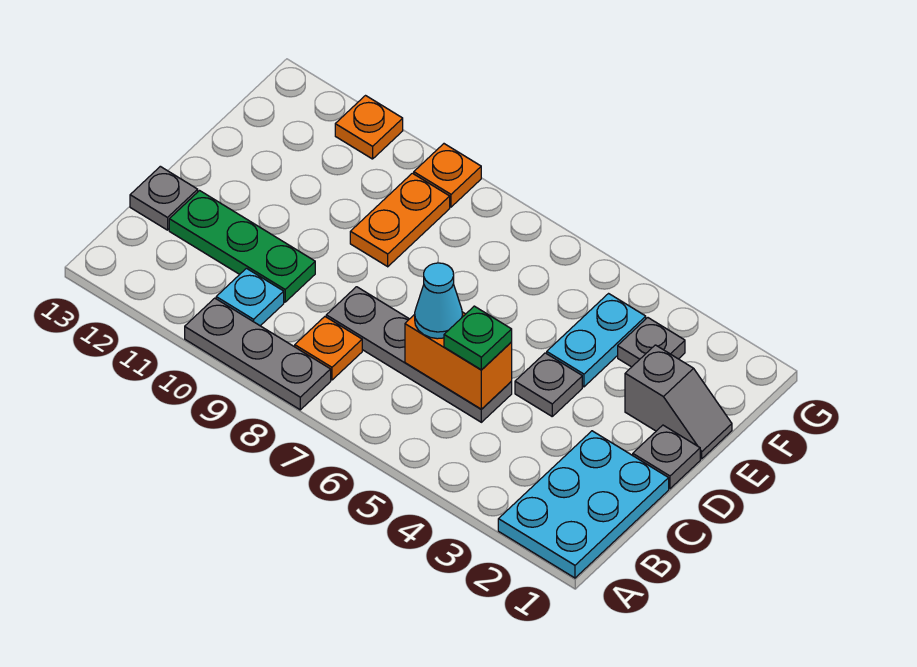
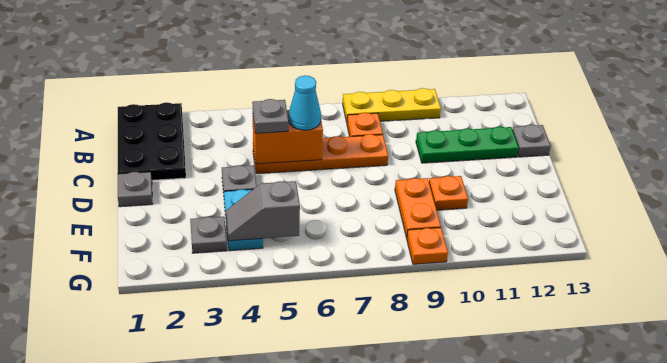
cyan 2x3 plate [498,431,669,578] -> black 2x3 plate [118,102,186,180]
grey 1x3 plate [185,298,331,410] -> yellow 1x3 plate [343,88,441,122]
cyan 1x1 plate [216,268,284,326] -> none
grey 1x4 plate [326,287,512,422] -> orange 1x4 plate [253,134,388,174]
green 1x1 plate [444,306,512,370] -> grey 1x1 plate [252,99,289,133]
grey 1x2 slope [625,345,732,459] -> grey 1x2 slope moved to [226,181,300,241]
orange 1x1 plate [335,96,403,159] -> orange 1x1 plate moved to [429,176,468,210]

